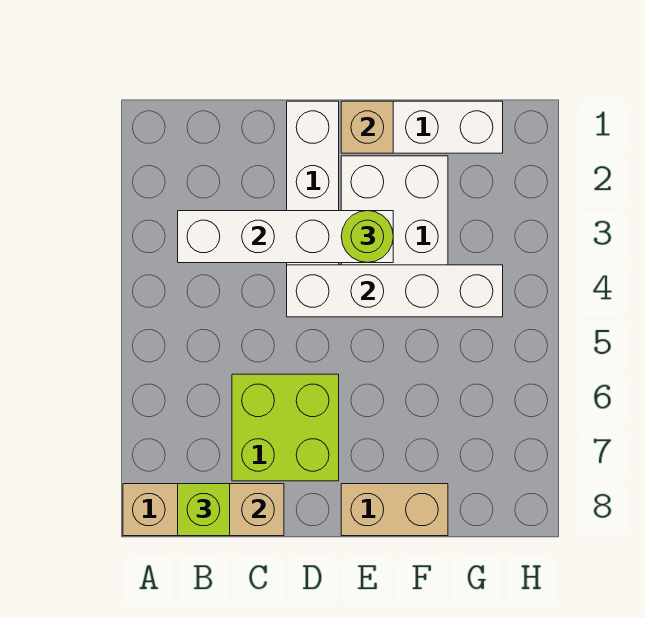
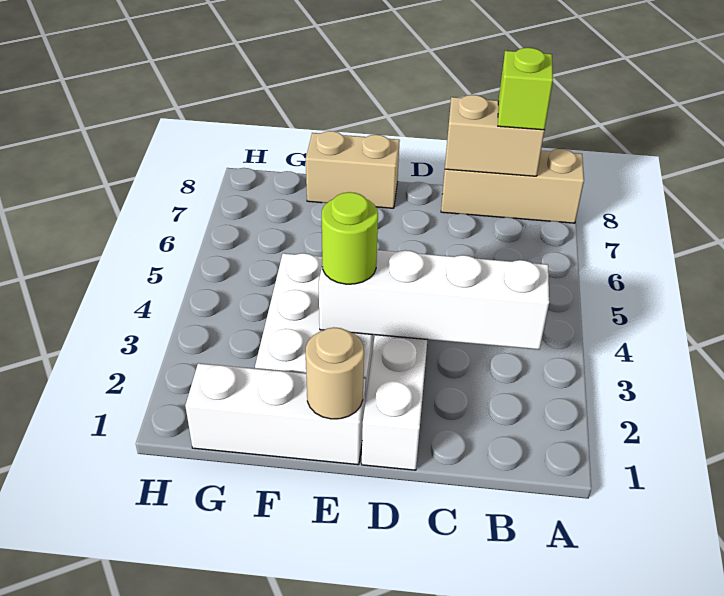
lime 2x2 brick [232,374,339,481] -> none
white 1x4 brick [287,265,503,317] -> none
tan 1x1 brick [341,101,393,153] -> tan 1x1 round brick [306,328,364,419]

